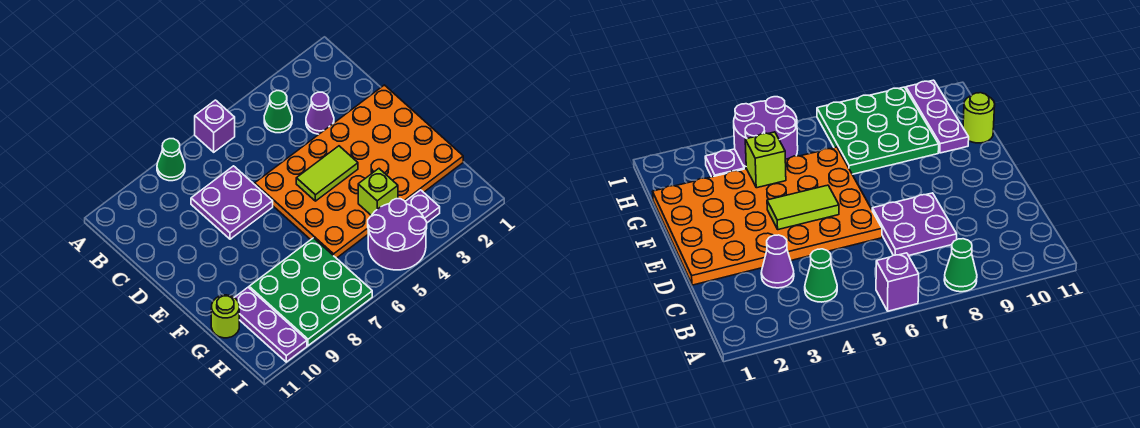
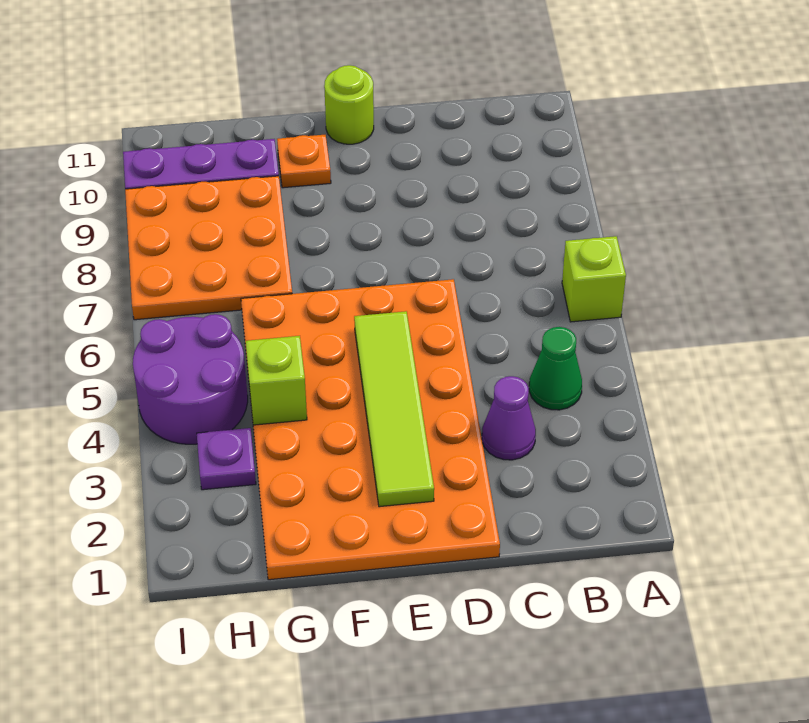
purple 1x1 brick [195,100,235,152] -> lime 1x1 brick [562,236,626,322]
green 1x1 cone [157,139,185,181] -> none
purple 2x2 plate [191,166,273,239] -> none
lime 1x2 tile [296,146,358,201] -> lime 1x4 tile [354,311,434,507]
none -> orange 1x1 plate [277,135,331,188]
green 3x3 plate [249,238,372,346] -> orange 3x3 plate [125,176,292,320]
lime 1x1 round brick [211,295,239,338] -> lime 1x1 round brick moved to [324,65,374,144]

